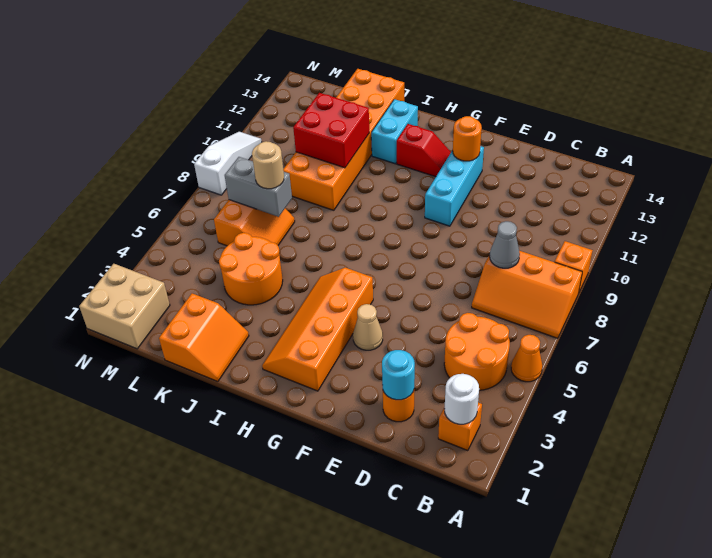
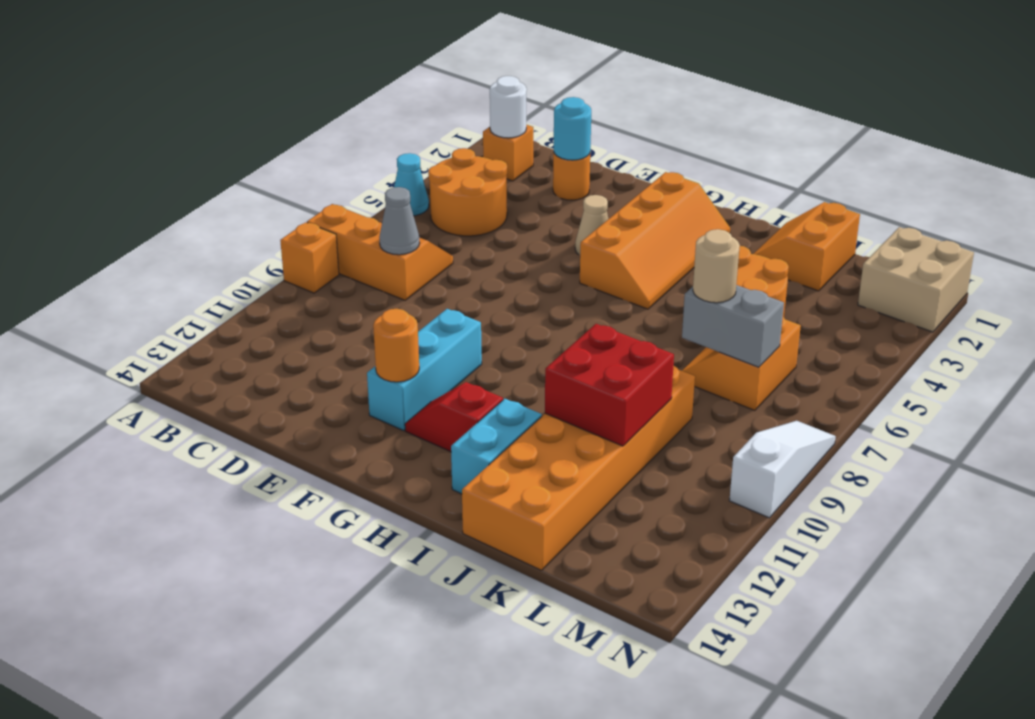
orange 1x1 cone [511,335,542,382] -> cyan 1x1 cone [394,153,429,216]
white 1x3 slope [194,132,262,195] -> white 1x3 slope turned to [729,421,836,518]

